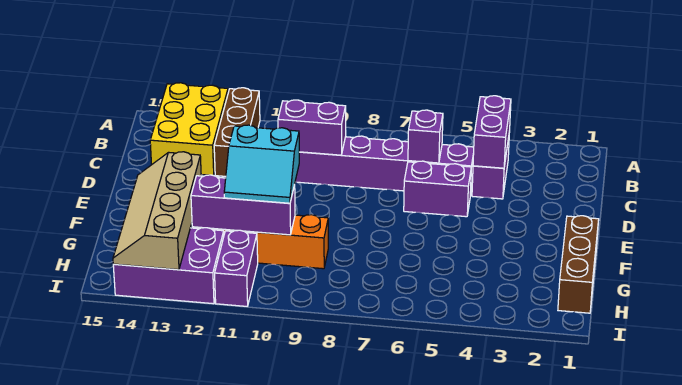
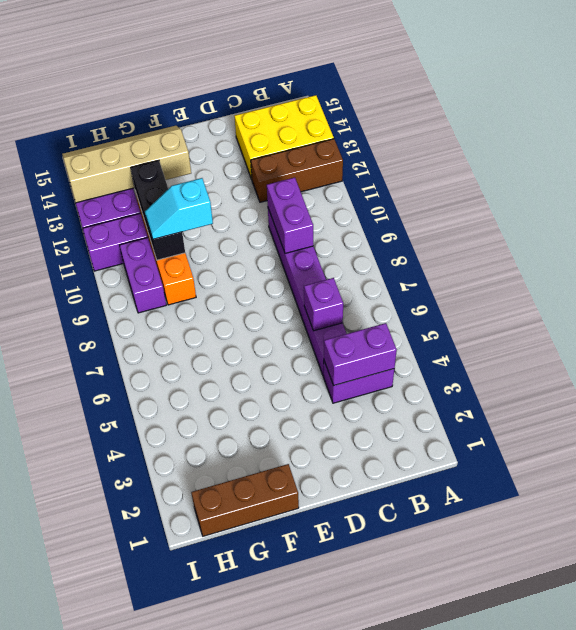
purple 1x2 brick [404,161,471,217] -> purple 1x2 brick moved to [120,238,166,313]
cyan 2x2 slope [224,125,299,203] -> cyan 1x2 slope [145,178,213,239]
purple 1x3 brick [191,175,295,235] -> black 1x3 brick [131,160,185,260]

